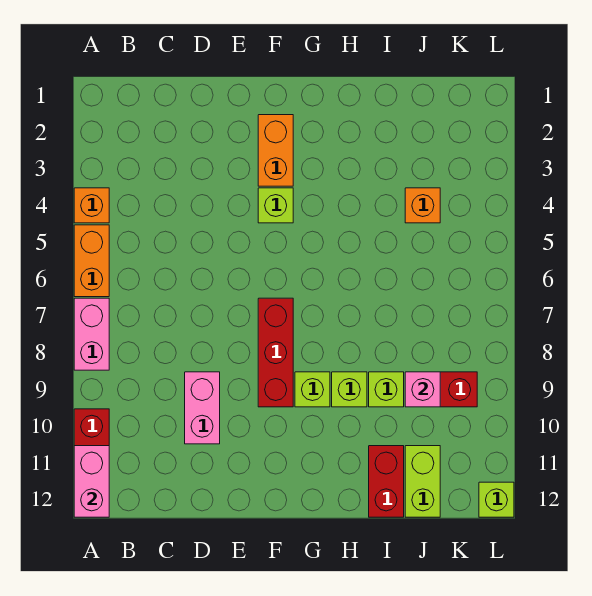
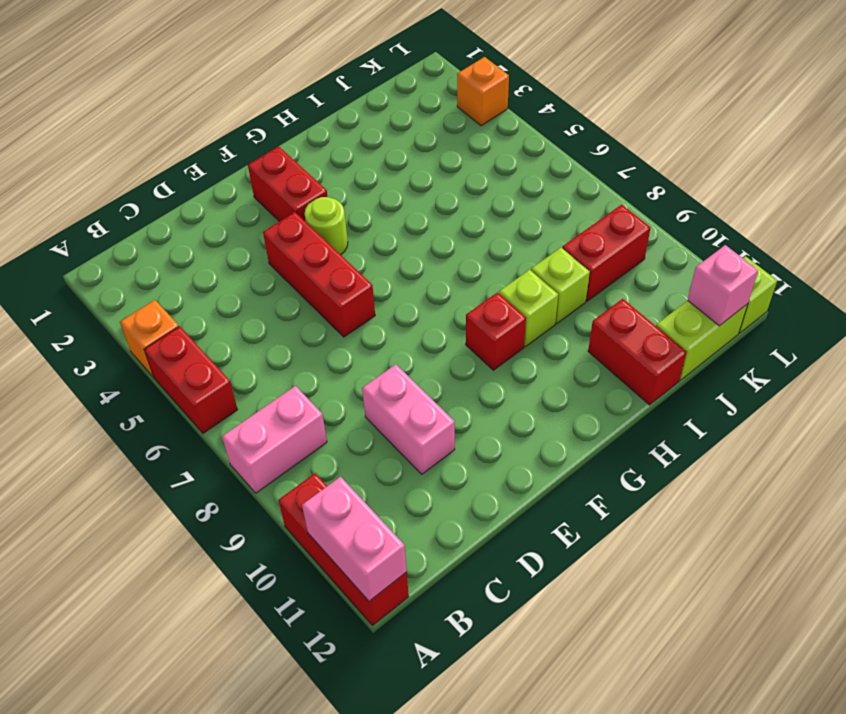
orange 1x2 brick [74,225,109,297] -> red 1x2 brick [144,327,238,433]
pink 1x2 brick [74,298,109,370] -> pink 1x2 brick turned to [222,386,327,493]
orange 1x2 brick [258,115,293,186] -> red 1x2 brick [248,146,327,222]
lime 1x1 brick [258,188,293,223] -> lime 1x1 round brick [305,197,348,255]
red 1x3 brick [258,298,293,407] -> red 1x3 brick moved to [263,212,375,337]
lime 1x1 brick [295,372,330,407] -> red 1x1 brick [466,293,526,370]
orange 1x1 brick [405,188,440,223] -> orange 1x1 brick moved to [457,57,509,126]
pink 1x1 brick [405,372,440,407] -> pink 1x1 brick moved to [688,245,758,326]
lime 1x2 brick [405,446,440,517] -> lime 1x2 brick turned to [656,301,748,380]

